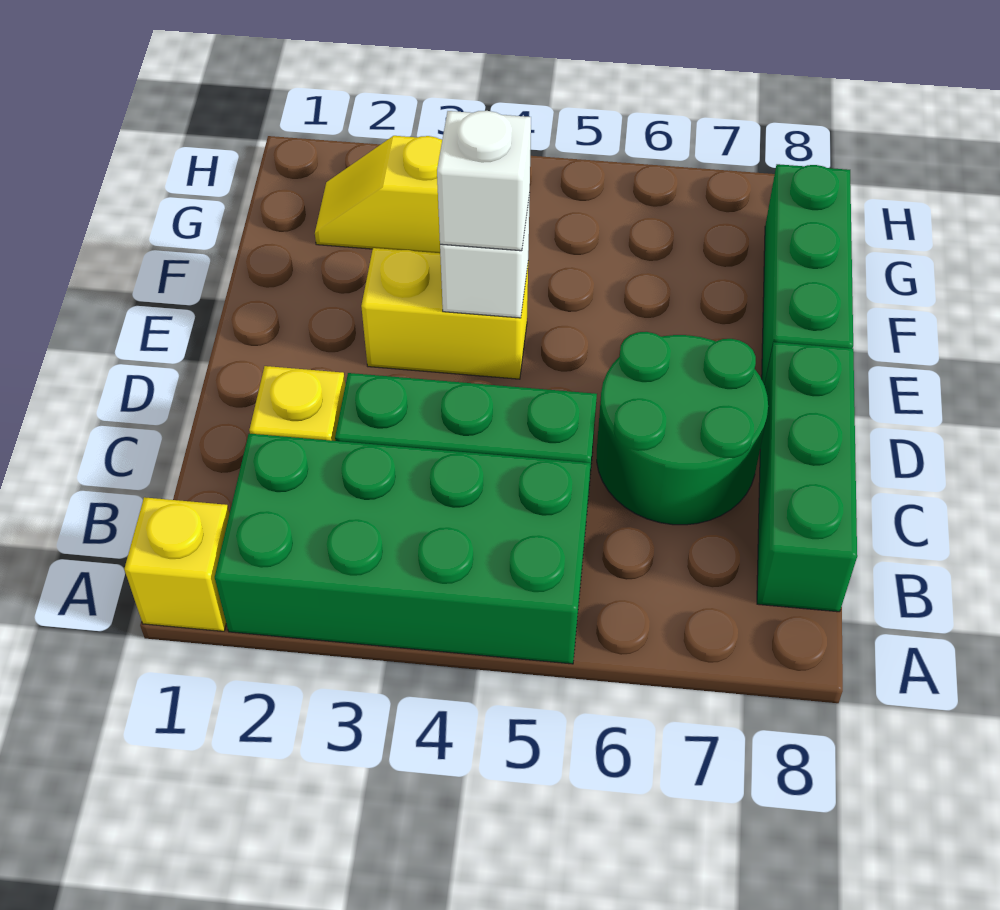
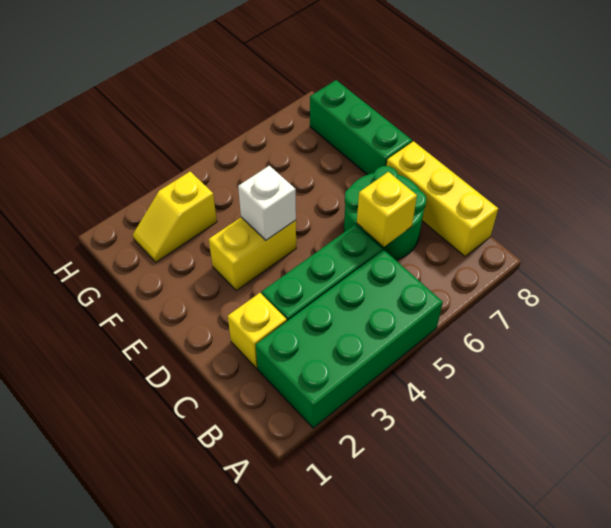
yellow 1x1 brick [124,497,229,631] -> yellow 1x1 brick moved to [357,172,417,247]
green 1x3 brick [757,342,857,612] -> yellow 1x3 brick [387,141,498,257]
white 1x1 brick [437,111,531,251] -> none

